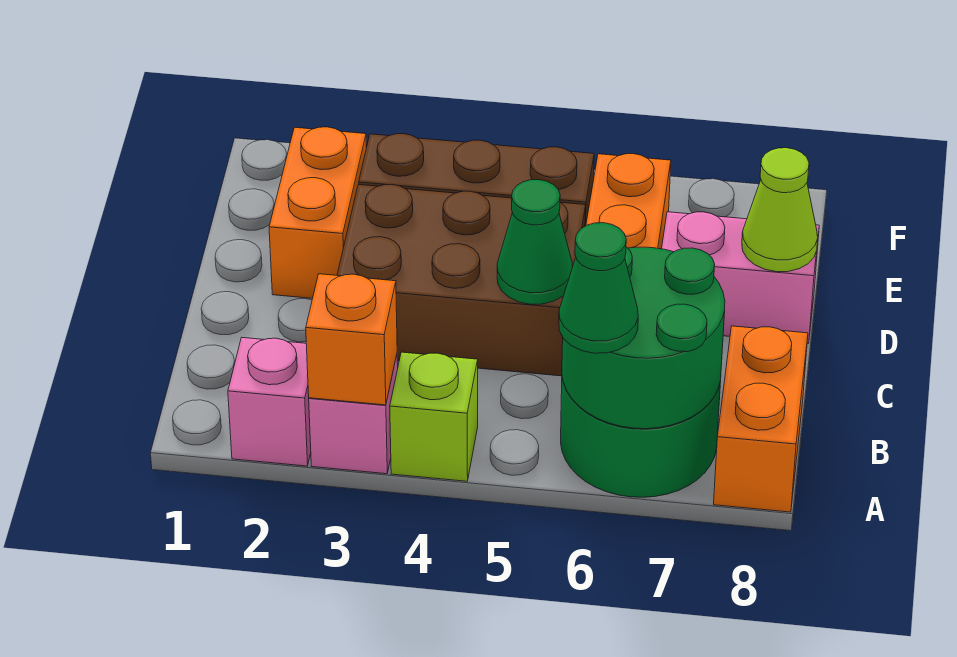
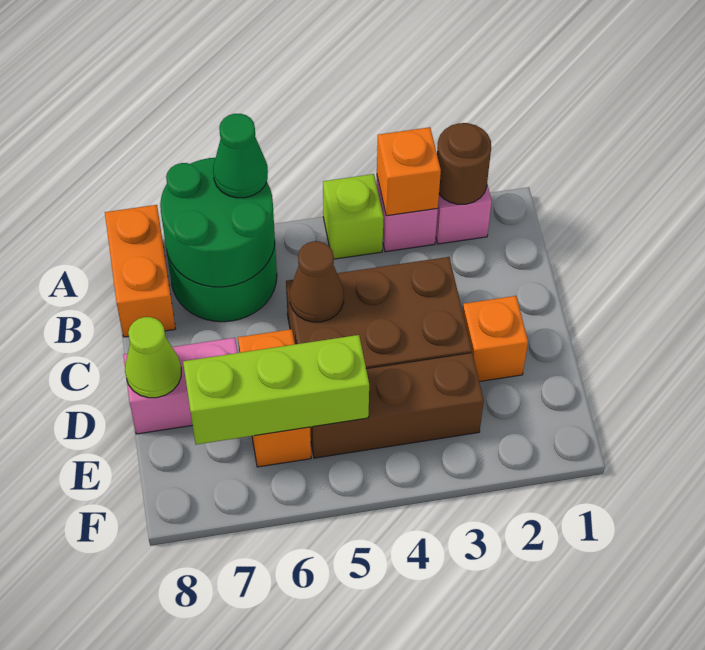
none -> brown 1x1 round brick [437,123,491,204]
green 1x1 cone [497,180,573,304] -> brown 1x1 cone [290,241,344,322]
orange 1x2 brick [269,127,366,298] -> orange 1x1 brick [463,296,528,382]
none -> lime 1x3 brick [183,335,369,444]

